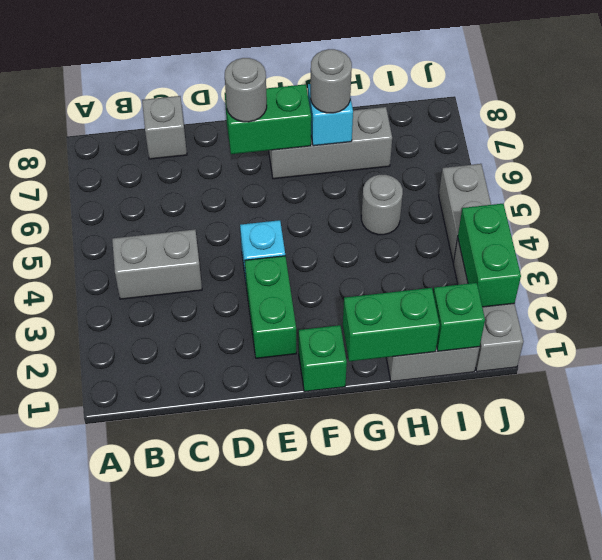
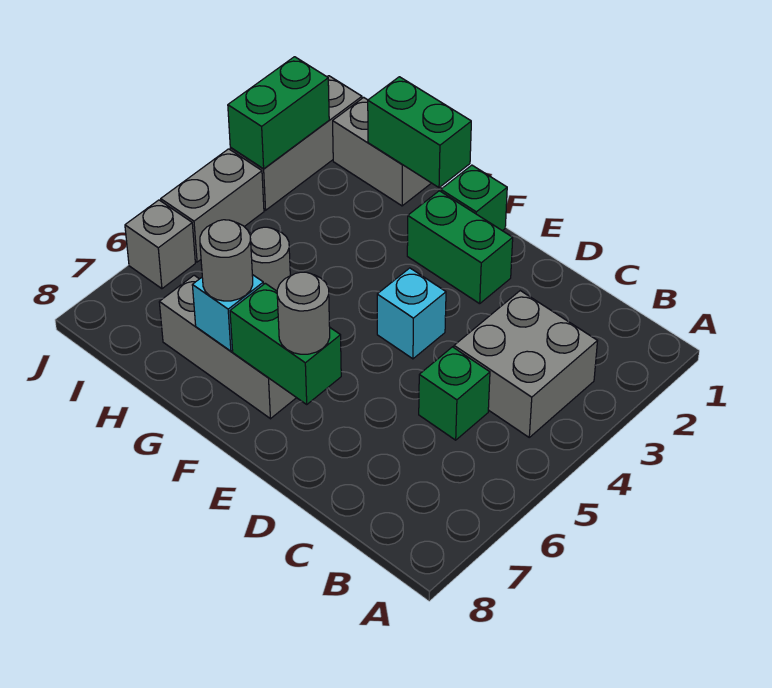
grey 1x2 brick [112,230,202,299] -> grey 2x2 brick [454,291,597,437]
grey 1x1 brick [142,96,187,159] -> grey 1x1 brick moved to [125,200,195,289]
green 1x2 brick [245,256,296,358] -> green 1x2 brick turned to [407,191,513,304]
green 1x1 brick [433,283,485,351] -> green 1x1 brick moved to [419,347,490,440]

